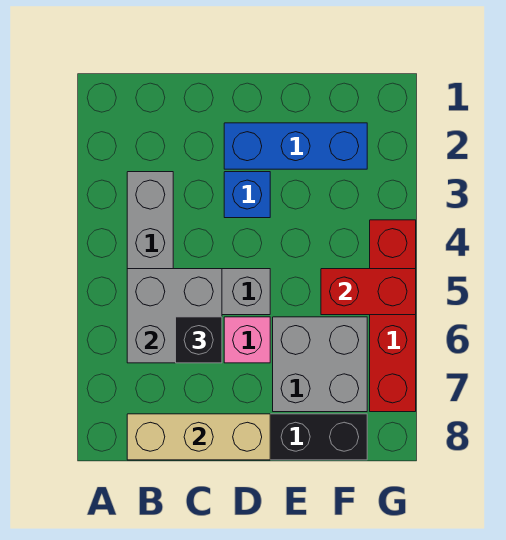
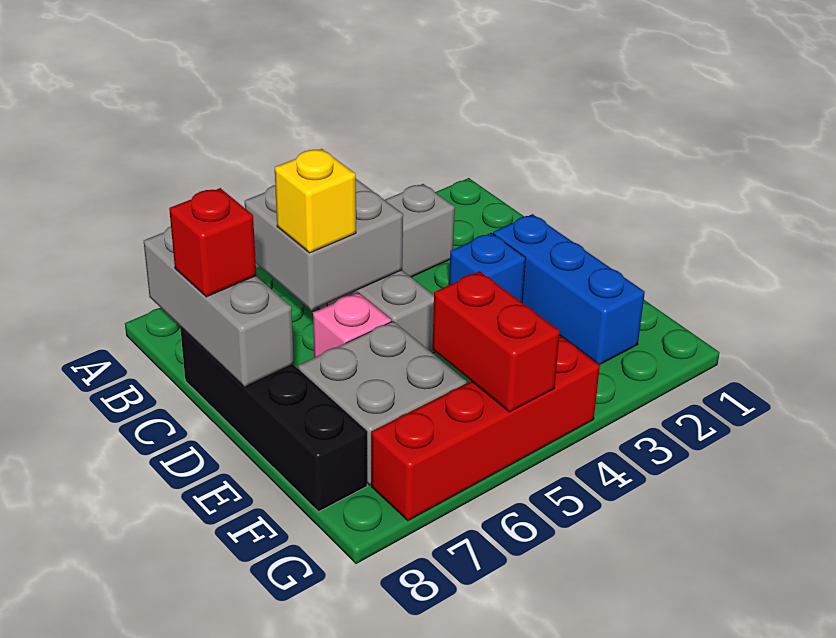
tan 1x3 brick [127,414,270,460] -> grey 1x3 brick [144,226,294,387]
black 1x1 brick [176,317,222,363] -> yellow 1x1 brick [275,149,356,253]
none -> red 1x1 brick [169,188,256,297]

